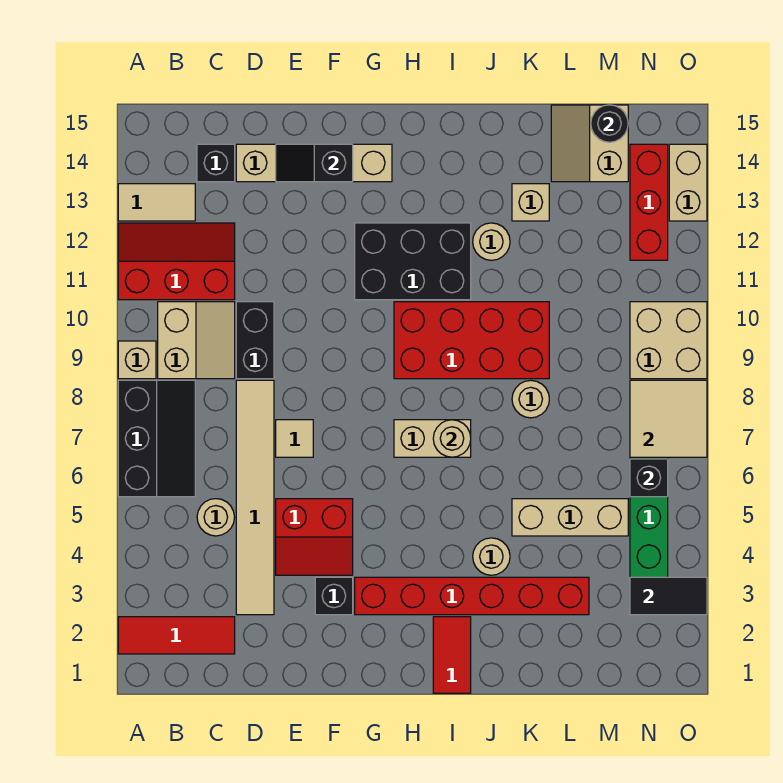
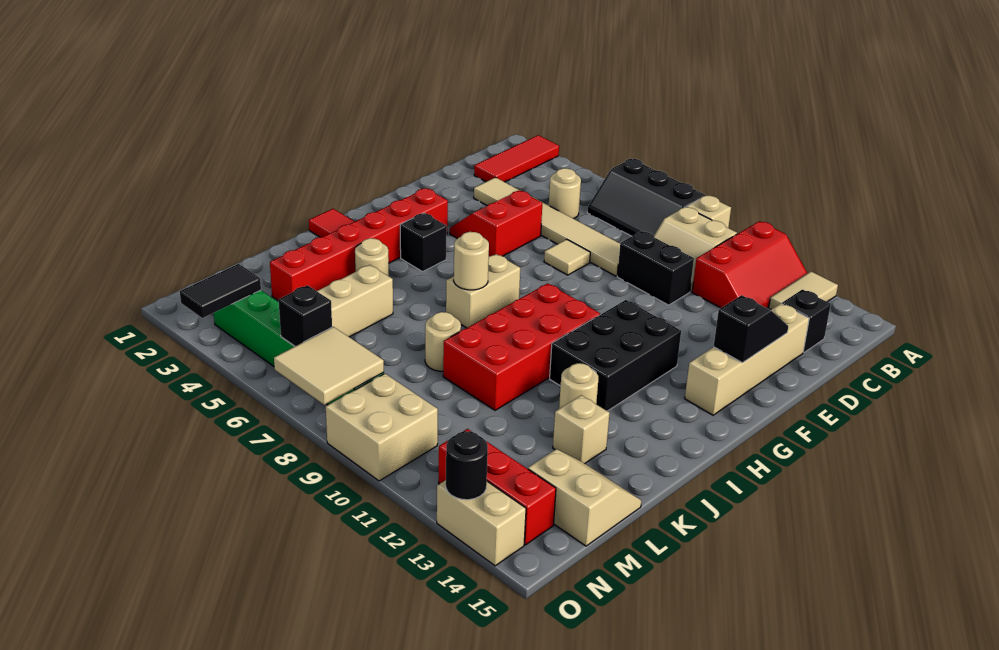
black 1x1 brick [315,577,353,615] -> black 1x1 brick moved to [400,213,447,272]
black 1x1 round brick [591,105,628,142] -> black 1x1 round brick moved to [446,431,488,500]

